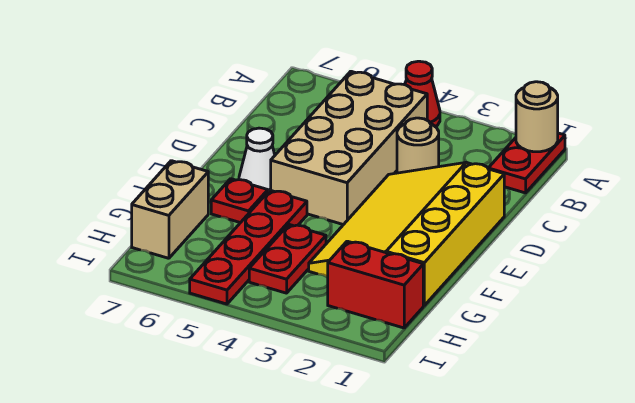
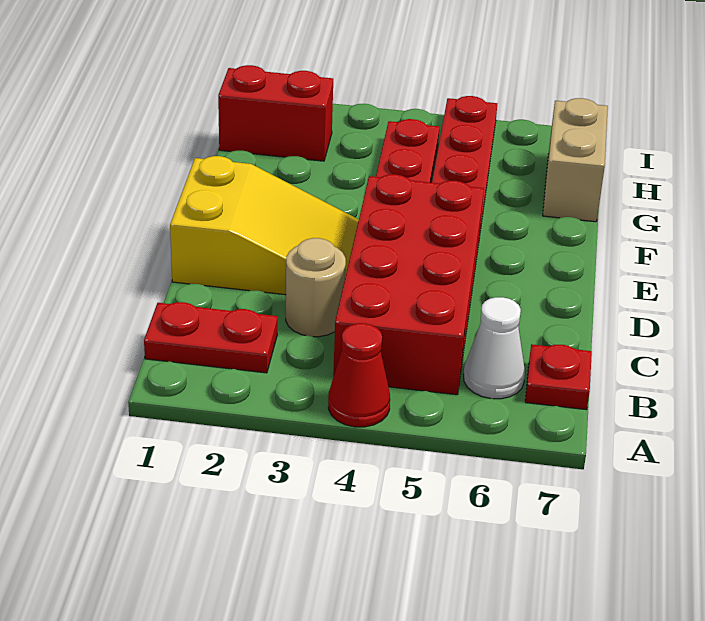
red 1x2 plate [488,133,565,193] -> red 1x2 plate turned to [144,302,277,373]
tan 1x1 round brick [516,82,558,152] -> none
tan 2x4 brick [271,71,427,225] -> red 2x4 brick [333,174,484,395]
yellow 3x4 slope [309,162,504,305] -> yellow 2x3 slope [170,156,359,295]
white 1x1 cone [239,128,275,192] -> white 1x1 cone moved to [464,297,525,399]
red 1x1 plate [211,179,268,223] -> red 1x1 plate moved to [525,344,592,410]

